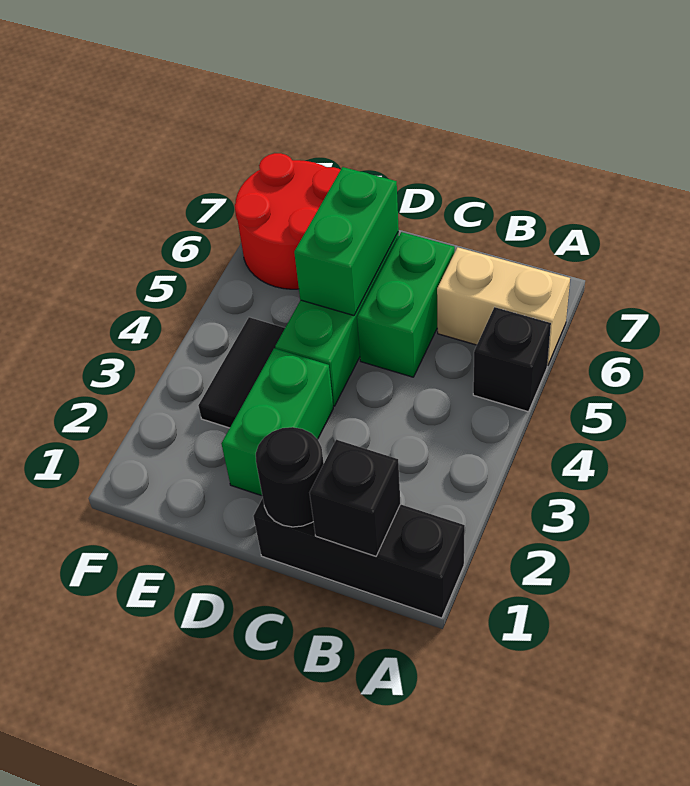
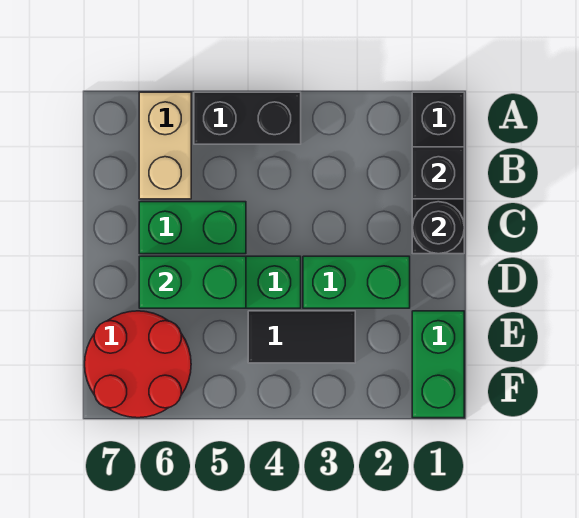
black 1x1 brick [473,307,551,412] -> black 1x2 brick [194,92,301,144]
none -> green 1x2 brick [412,311,464,418]

